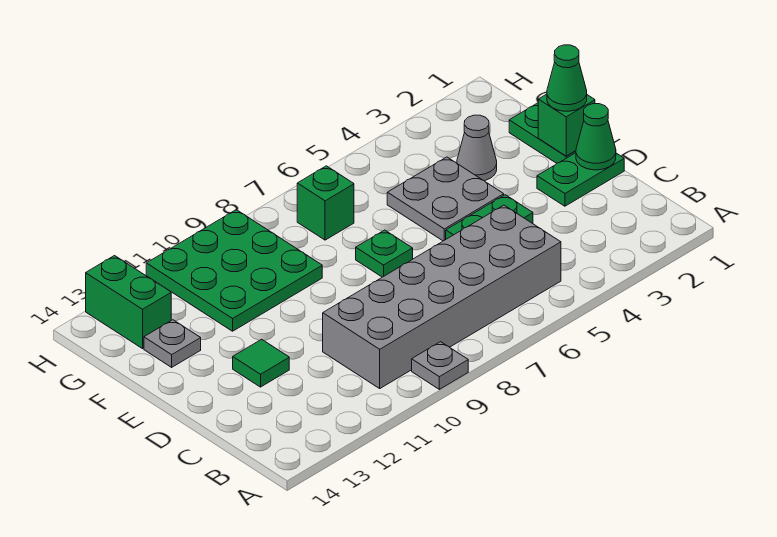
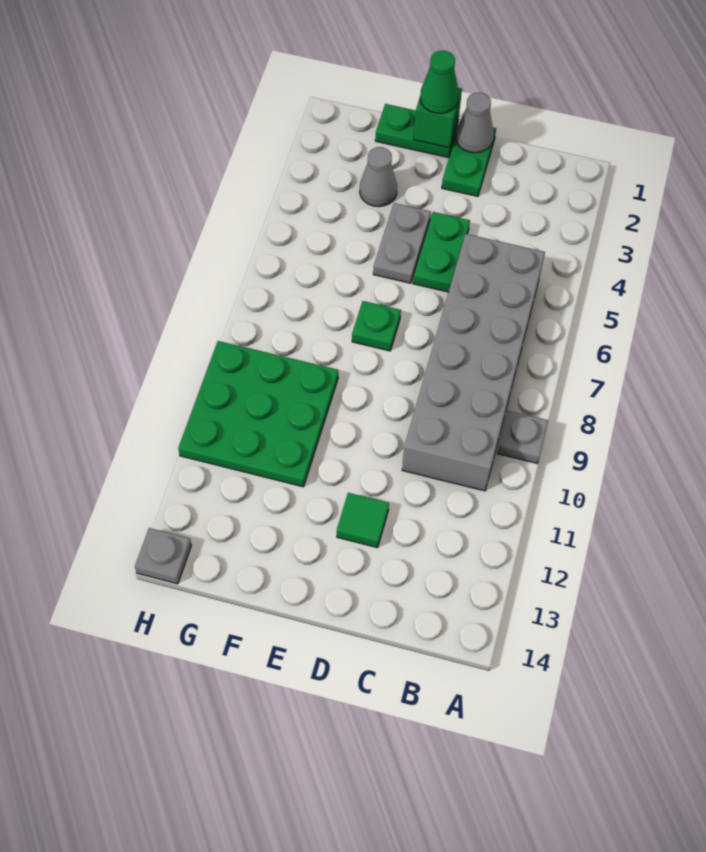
green 1x1 cone [576,104,616,170] -> grey 1x1 cone [456,93,494,153]
grey 2x2 plate [387,157,504,241] -> grey 1x2 plate [373,203,431,283]
grey 1x1 plate [144,320,201,367] -> grey 1x1 plate moved to [135,528,191,584]
green 1x1 brick [297,166,354,240] -> none
green 1x2 brick [86,256,171,349] -> none

